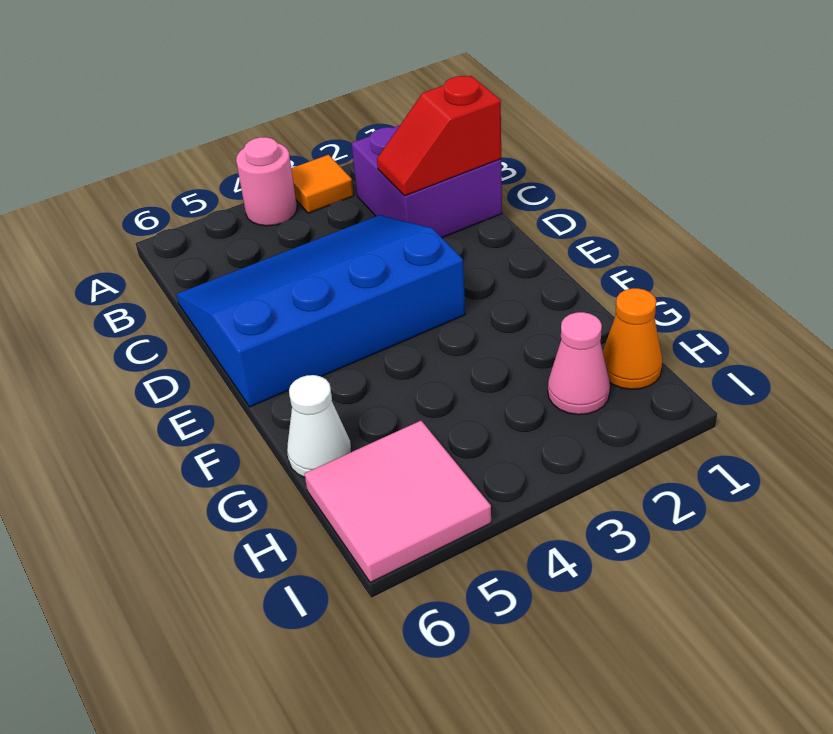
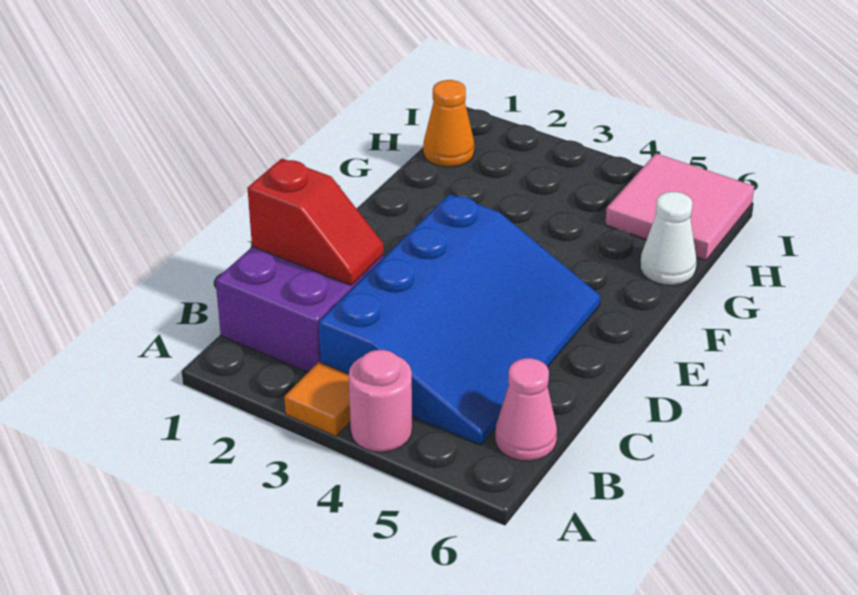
blue 3x4 slope [176,215,465,407] -> blue 3x4 slope turned to [319,194,600,445]
pink 1x1 cone [548,312,610,415] -> pink 1x1 cone moved to [495,358,557,461]

